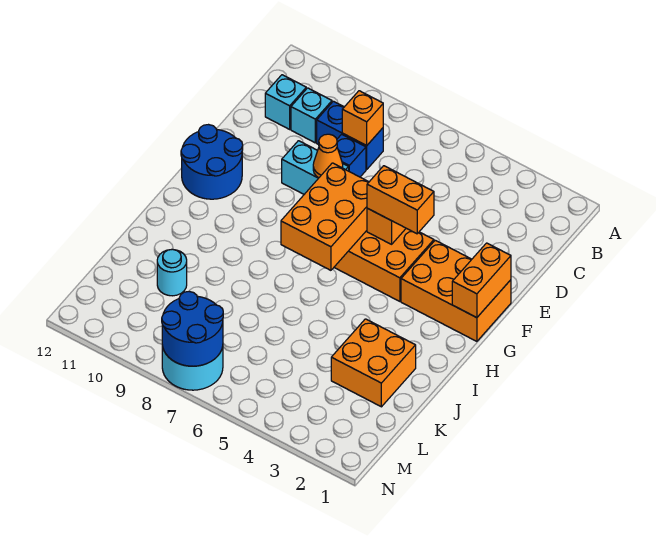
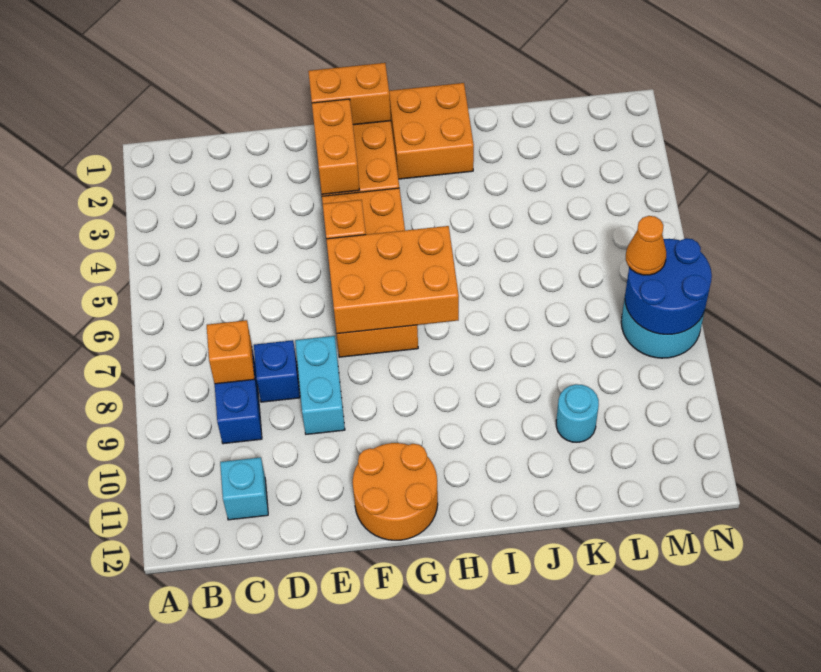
cyan 1x1 brick [291,88,332,143] -> none
orange 1x1 cone [313,134,343,178] -> orange 1x1 cone moved to [626,216,666,275]
orange 1x2 brick [367,166,434,234] -> orange 1x2 brick moved to [312,99,359,194]
blue 2x2 round brick [181,125,243,199] -> orange 2x2 round brick [353,443,438,540]
orange 2x2 brick [331,319,416,407] -> orange 2x2 brick moved to [389,83,474,179]

